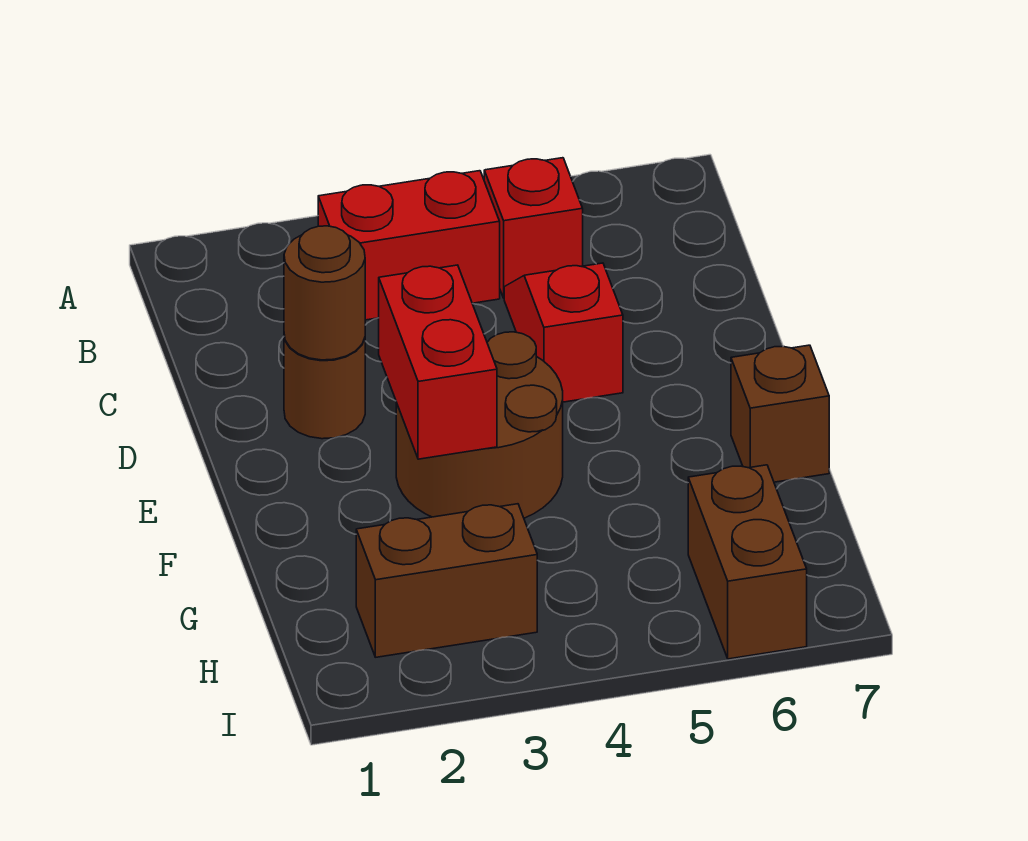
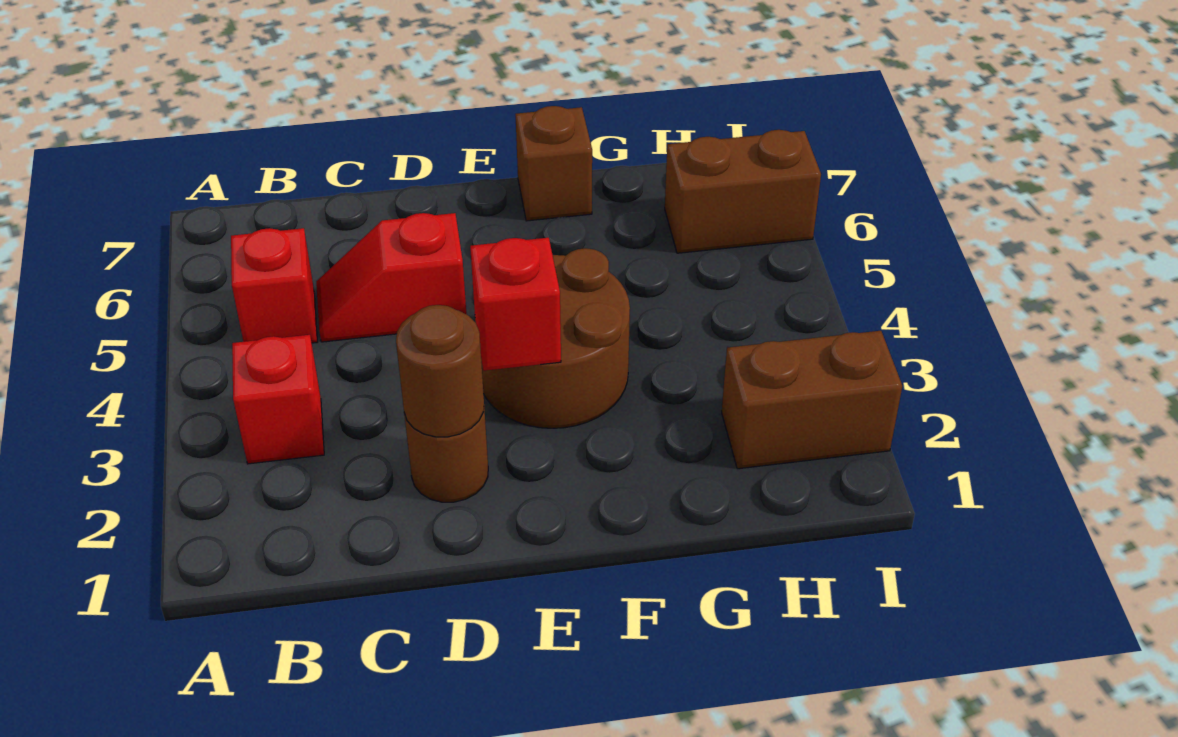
red 1x2 brick [318,171,500,320] -> red 1x1 brick [232,335,324,464]
red 1x2 brick [379,265,497,459] -> red 1x1 brick [470,238,561,371]
brown 1x2 brick [356,504,537,657] -> brown 1x2 brick turned to [722,331,902,469]

